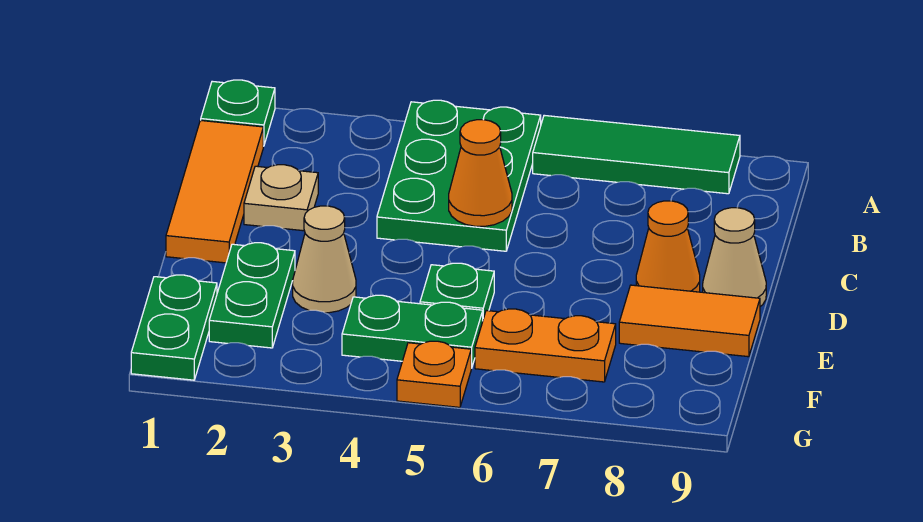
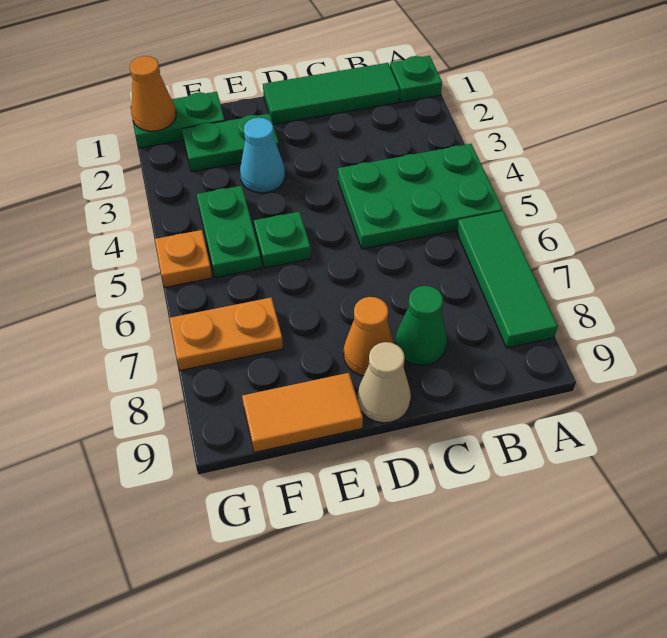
orange 1x3 tile [166,120,263,263] -> green 1x3 tile [263,63,400,125]
tan 1x1 plate [244,165,318,231] -> none
orange 1x1 cone [449,120,512,226] -> orange 1x1 cone moved to [130,56,176,131]
none -> green 1x1 cone [395,286,447,365]
tan 1x1 cone [293,206,356,313] -> cyan 1x1 cone [240,118,285,193]
orange 1x2 tile [619,285,760,357] -> orange 1x2 tile turned to [242,373,363,452]
orange 1x2 plate [475,309,616,382] -> orange 1x2 plate turned to [169,298,283,371]

